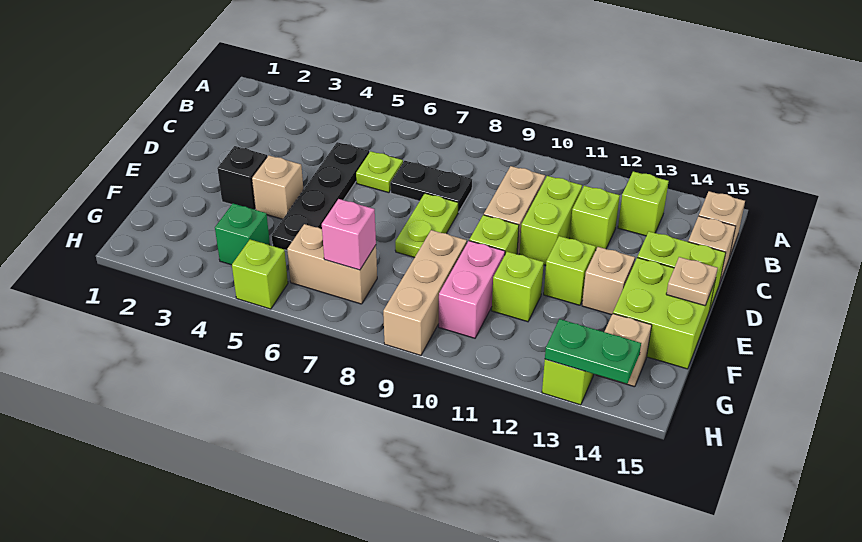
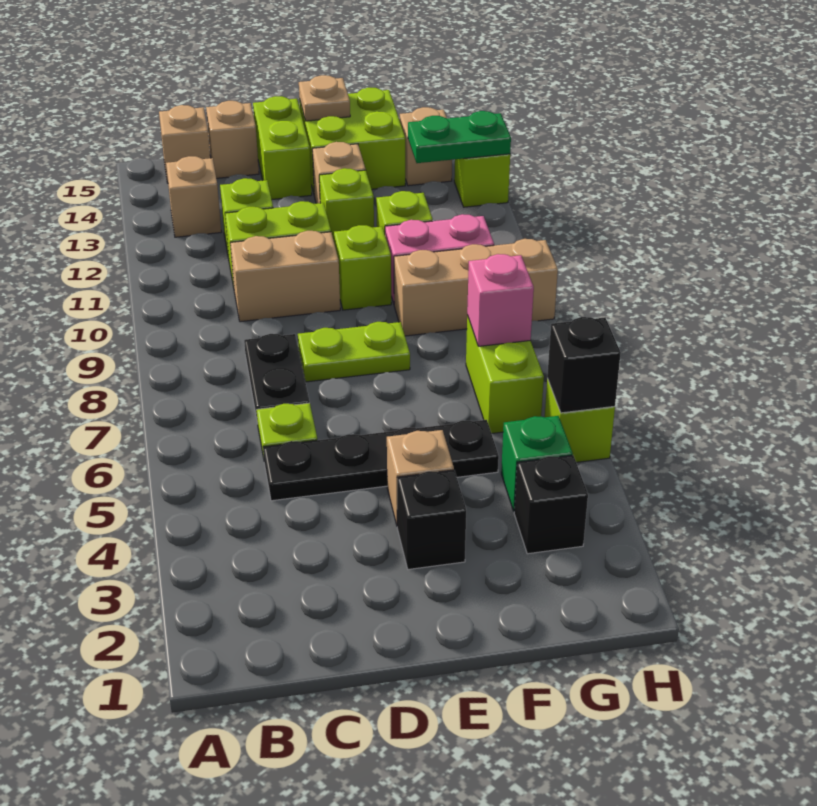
lime 1x1 brick [618,172,669,236] -> tan 1x1 brick [166,156,221,237]
none -> black 1x1 brick [514,455,588,554]
tan 1x2 brick [287,224,377,304] -> lime 1x2 brick [466,315,544,434]
none -> black 1x1 brick [547,317,621,413]
green 1x2 plate [545,319,641,384] -> green 1x2 plate turned to [408,111,511,163]

